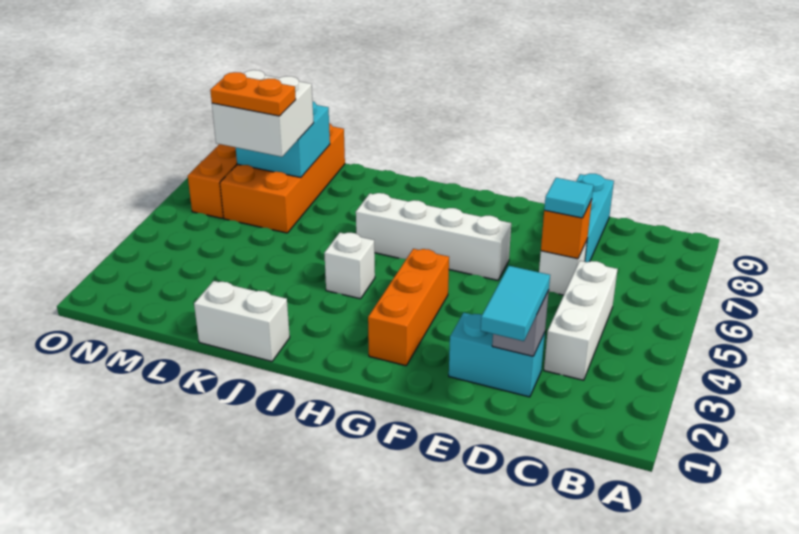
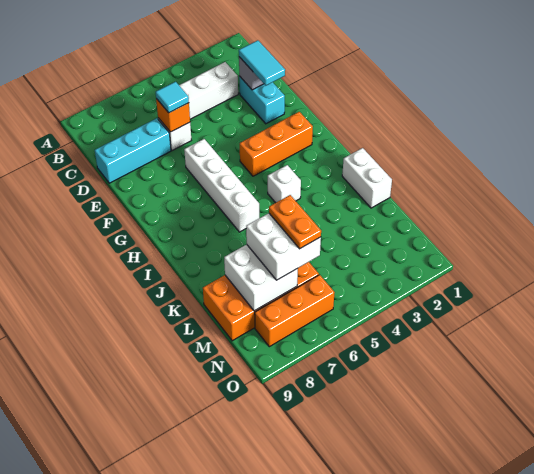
cyan 1x2 tile [481,266,550,341] -> cyan 1x2 tile turned to [239,40,285,85]
cyan 2x2 brick [236,102,330,178] -> white 2x2 brick [224,245,298,311]

